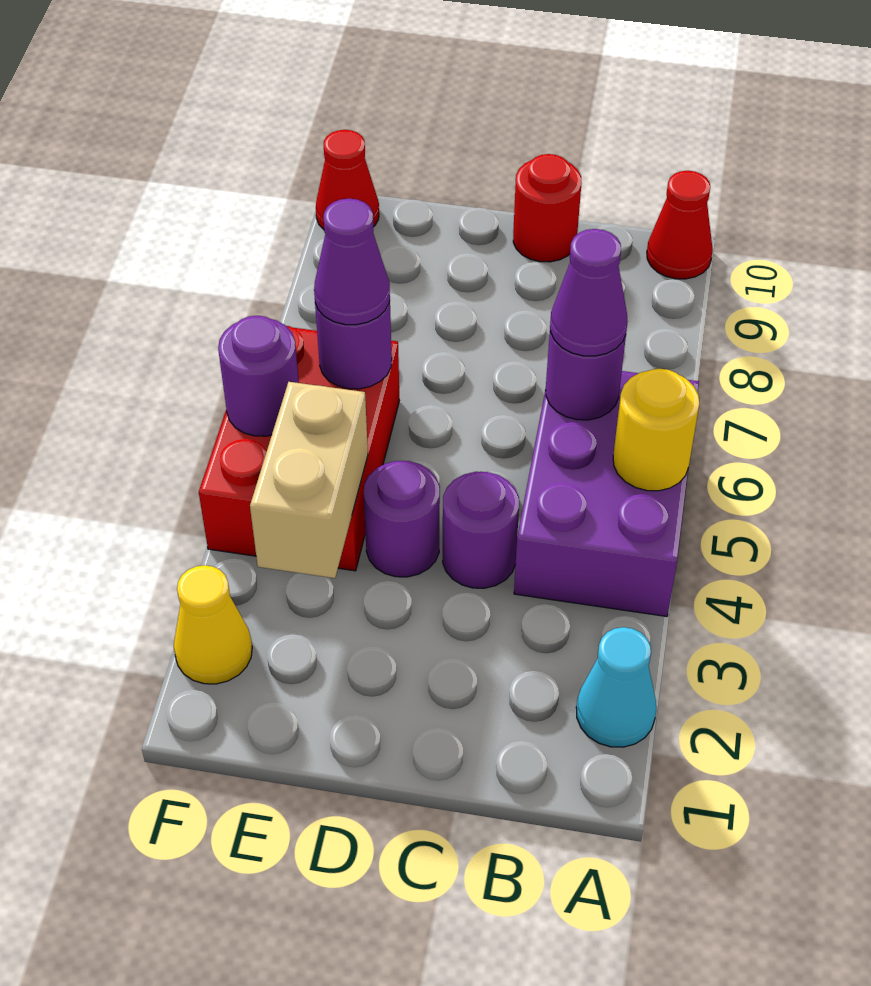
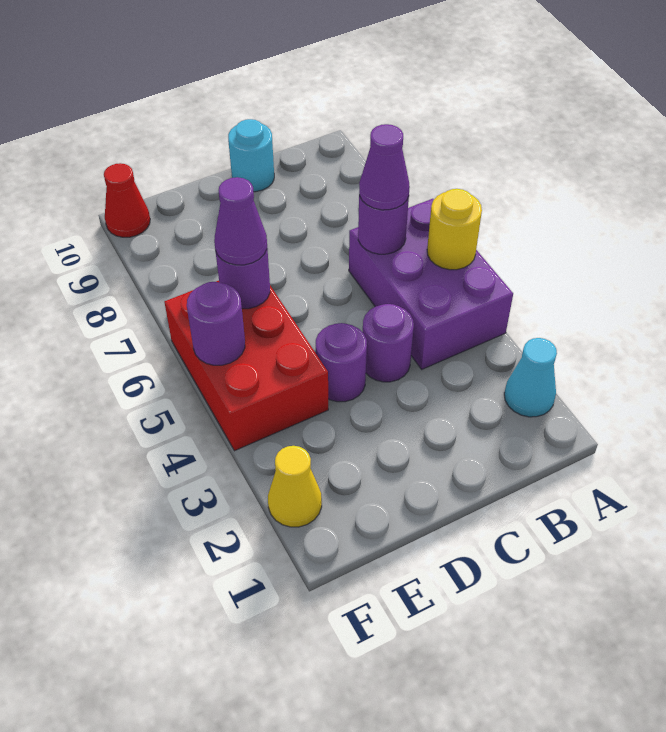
red 1x1 cone [647,171,713,279] -> none
red 1x1 round brick [513,154,582,262] -> cyan 1x1 round brick [228,119,274,192]
tan 1x2 brick [250,382,368,578] -> none

